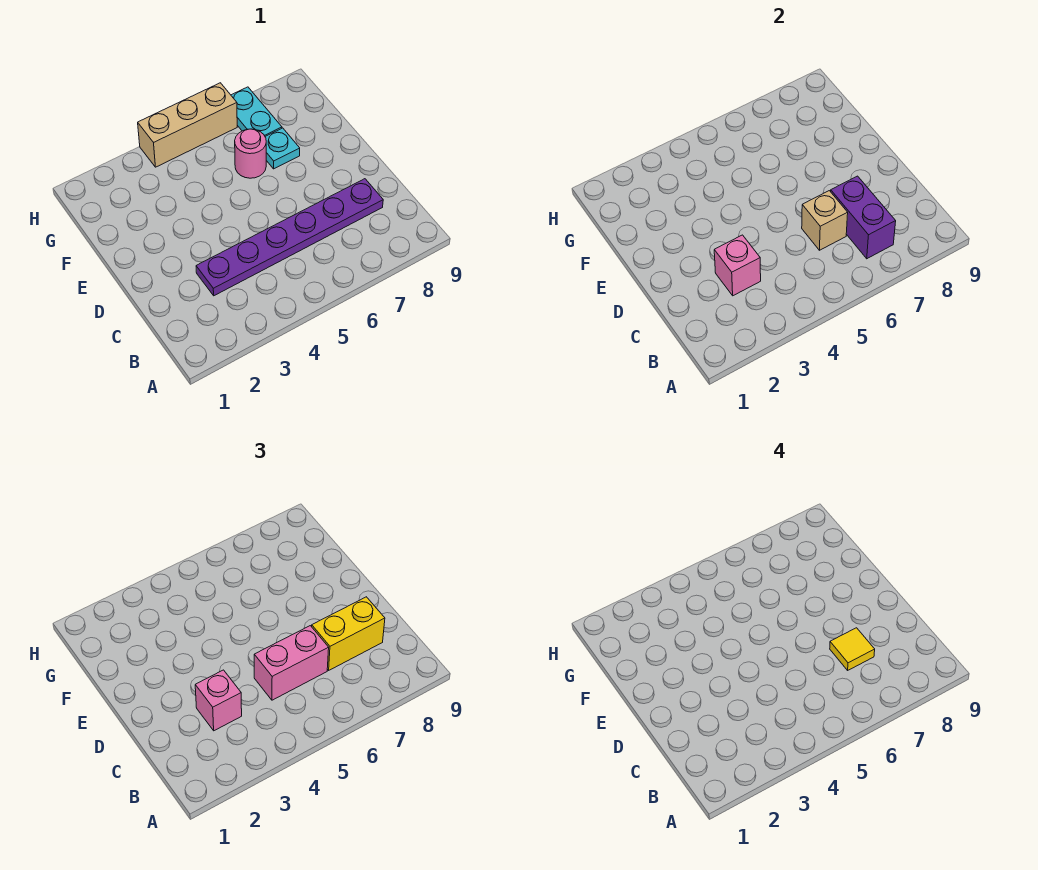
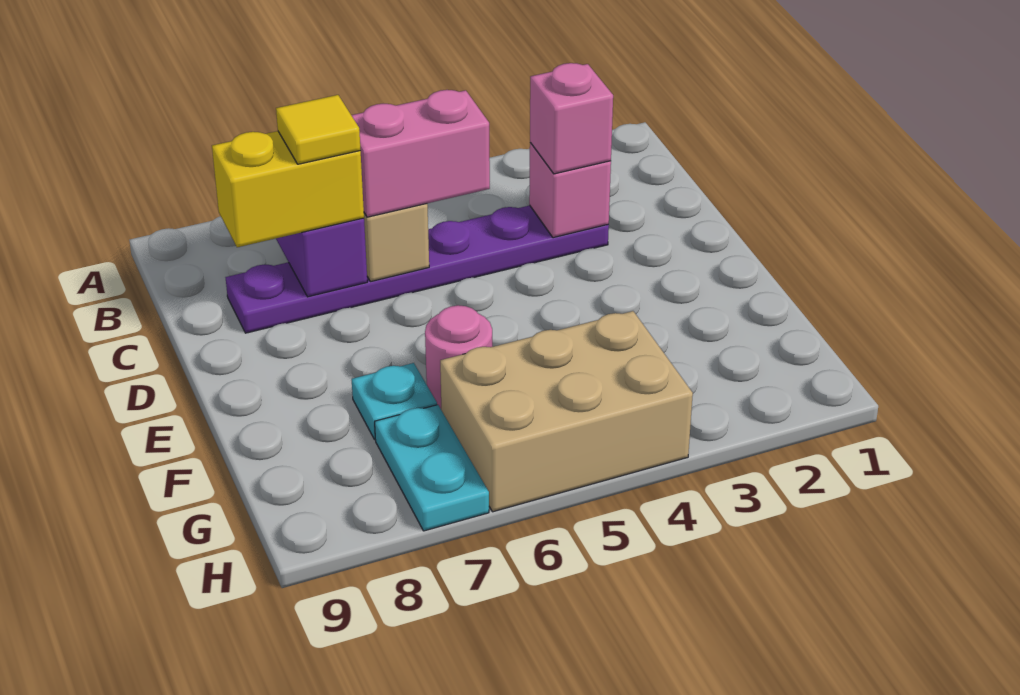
tan 1x3 brick [138,83,237,167] -> tan 2x3 brick [440,311,693,512]

